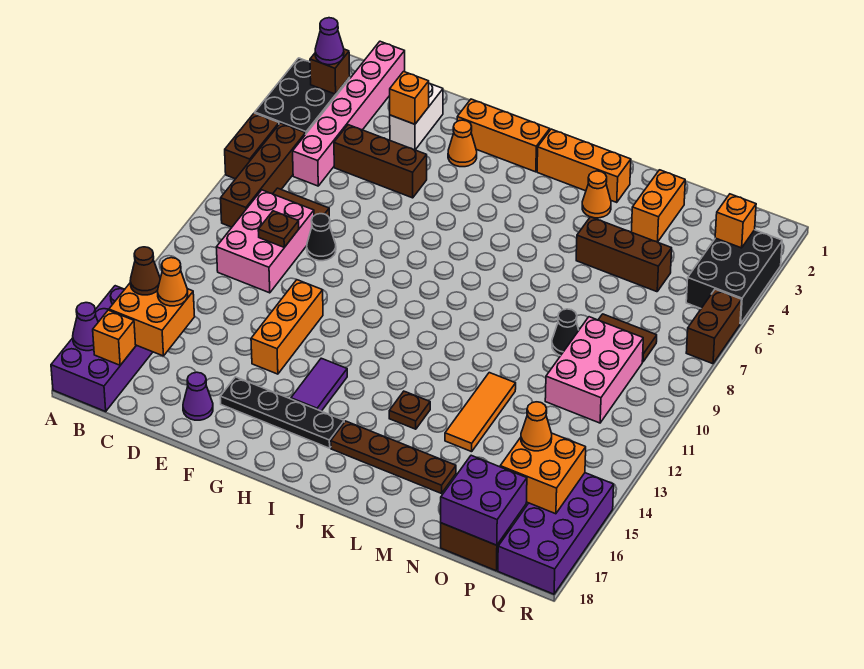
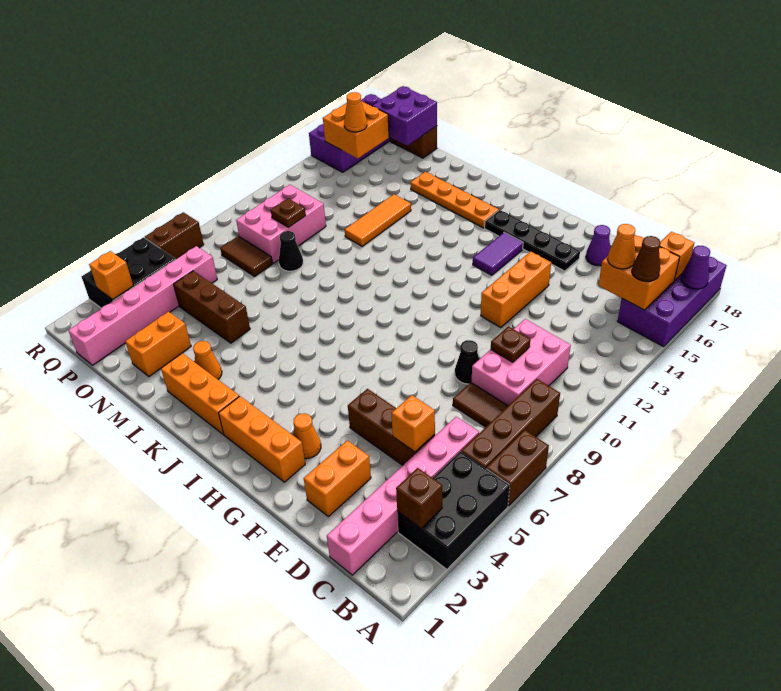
purple 1x1 cone [315,18,344,65] -> none
white 1x2 brick [390,83,443,150] -> orange 1x2 brick [304,440,371,516]
orange 1x1 brick [390,71,429,124] -> orange 1x1 brick moved to [391,395,435,452]
brown 1x4 plate [331,421,456,493] -> orange 1x4 plate [411,172,499,228]
brown 1x1 plate [389,391,430,429] -> brown 1x1 plate moved to [271,198,306,228]
none -> pink 1x6 brick [68,246,217,365]

